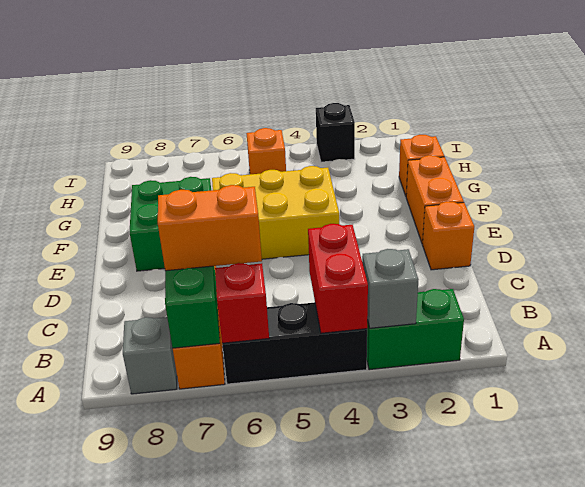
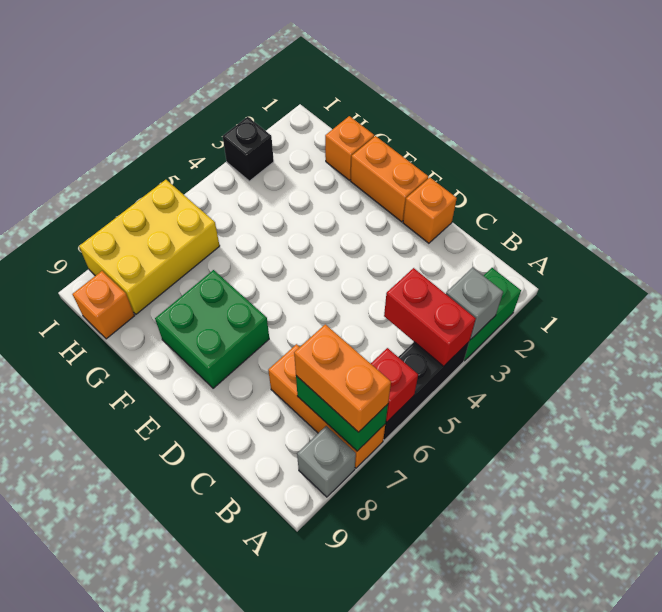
orange 1x2 brick [158,185,262,271] -> orange 1x2 brick turned to [294,324,391,432]
yellow 2x3 brick [212,166,339,259] -> yellow 2x3 brick moved to [79,180,220,314]
orange 1x1 brick [246,128,286,174] -> orange 1x1 brick moved to [73,271,135,339]

